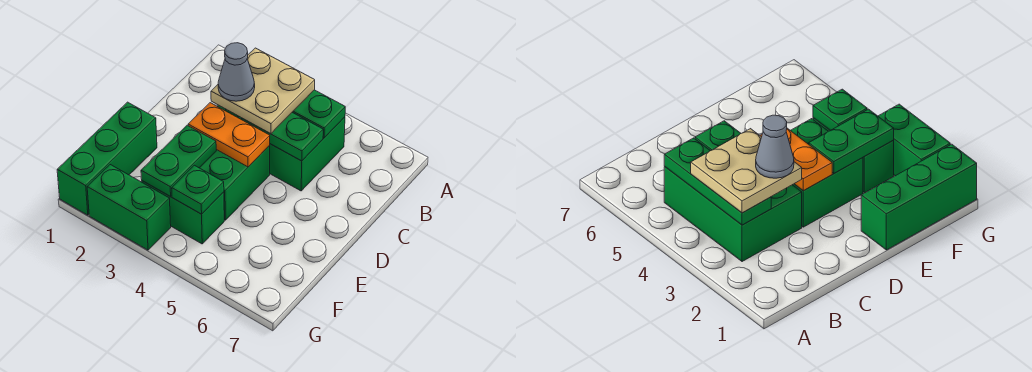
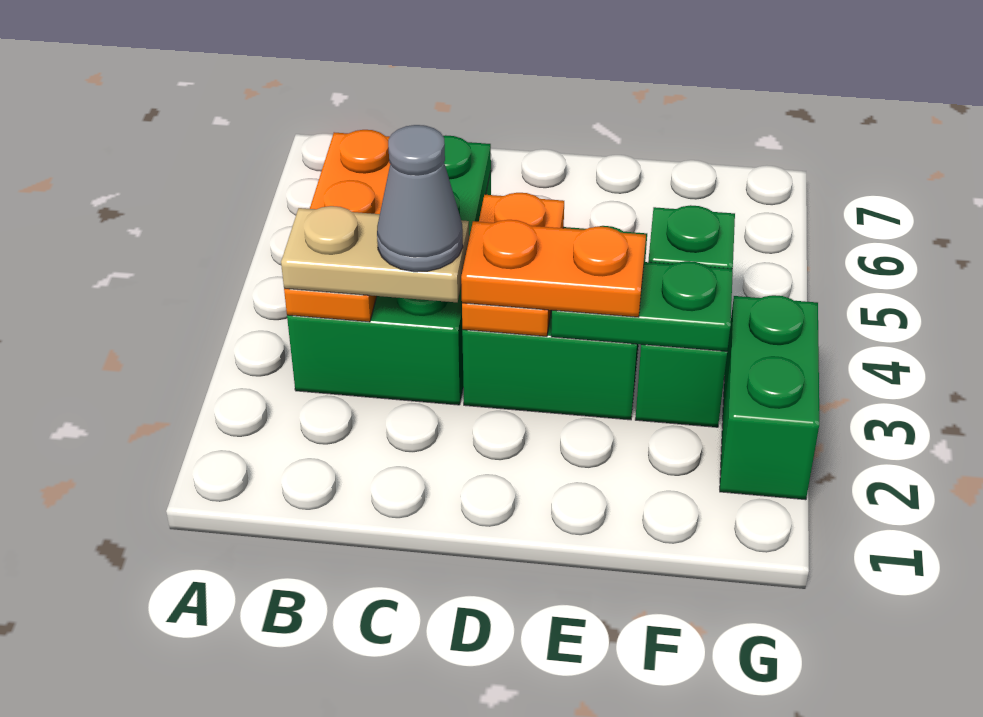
green 1x3 plate [292,90,345,138] -> orange 1x3 plate [284,130,390,322]
tan 2x2 plate [211,48,315,134] -> tan 1x2 plate [281,206,469,302]
none -> orange 1x2 plate [461,220,646,317]
green 1x3 brick [57,102,157,215] -> none

